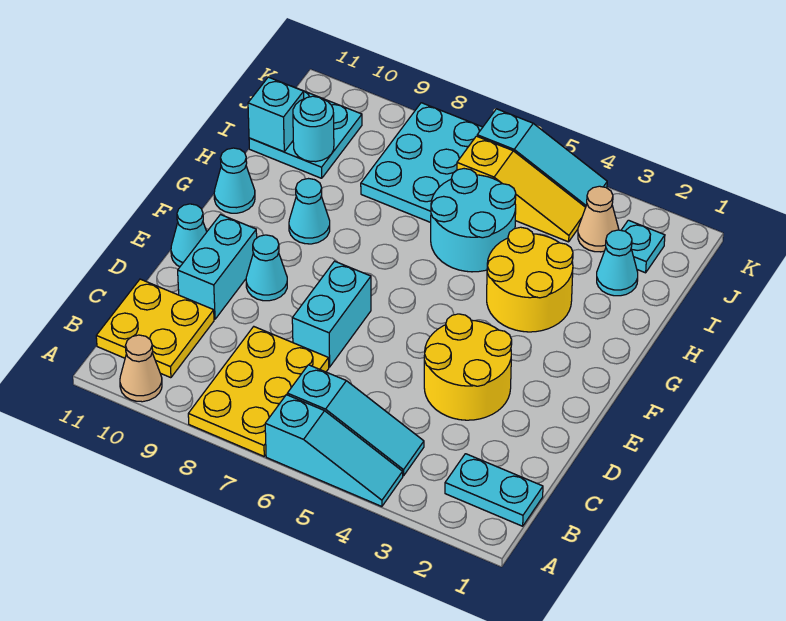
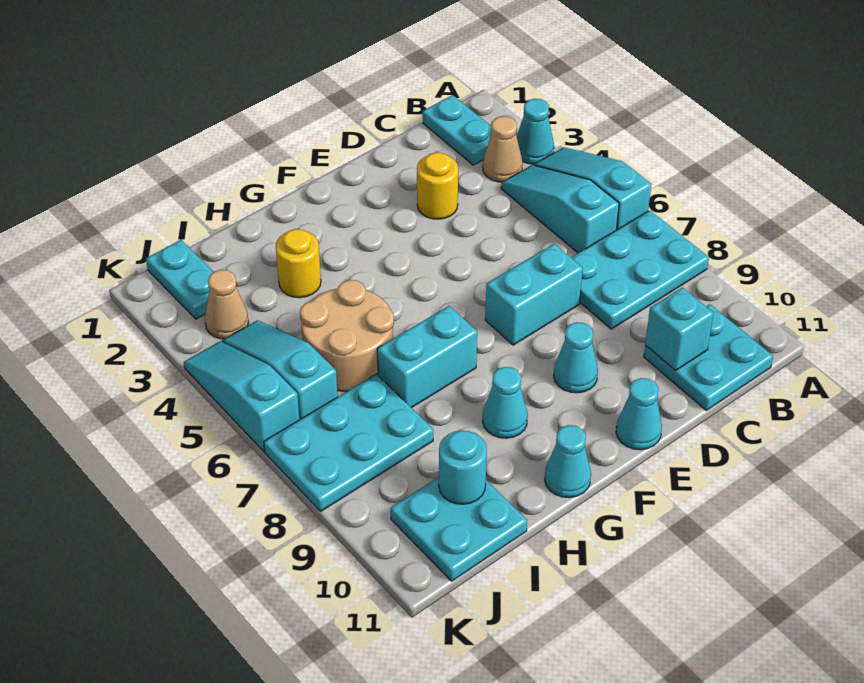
yellow 2x3 plate [188,327,329,456] -> cyan 2x3 plate [571,210,709,329]
tan 1x1 cone [120,335,162,402] -> tan 1x1 cone moved to [483,116,523,182]
yellow 2x2 plate [96,279,214,378] -> cyan 2x2 plate [644,304,773,410]
yellow 2x2 round brick [424,314,512,420] -> yellow 1x1 round brick [417,152,458,219]
cyan 1x2 brick [178,215,257,319] -> cyan 1x2 brick moved to [377,306,477,408]
yellow 2x2 round brick [487,227,573,332] -> yellow 1x1 round brick [276,229,321,298]
cyan 2x2 round brick [431,169,516,272] -> tan 2x2 round brick [300,280,394,391]
cyan 1x1 cone [597,230,638,296] -> cyan 1x1 cone moved to [517,99,554,164]
cyan 1x1 brick [248,77,304,152] -> cyan 1x1 brick moved to [645,287,714,370]
cyan 1x1 plate [621,220,665,273] -> cyan 1x2 plate [146,240,213,319]
yellow 1x3 slope [457,136,586,242] -> cyan 1x3 slope [222,320,338,419]

